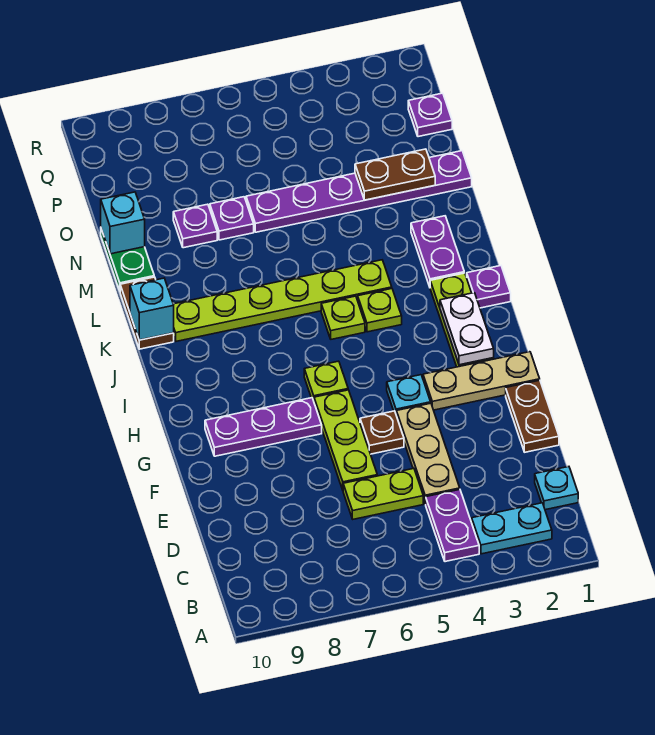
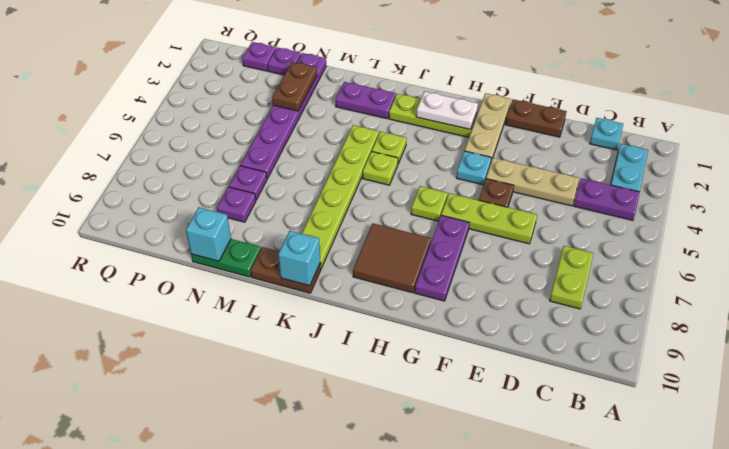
lime 1x2 plate [343,469,423,519] -> lime 1x2 plate moved to [550,246,594,309]
none -> brown 2x2 tile [353,223,431,293]
purple 1x1 plate [467,266,511,308] -> purple 1x1 plate moved to [268,47,301,75]

